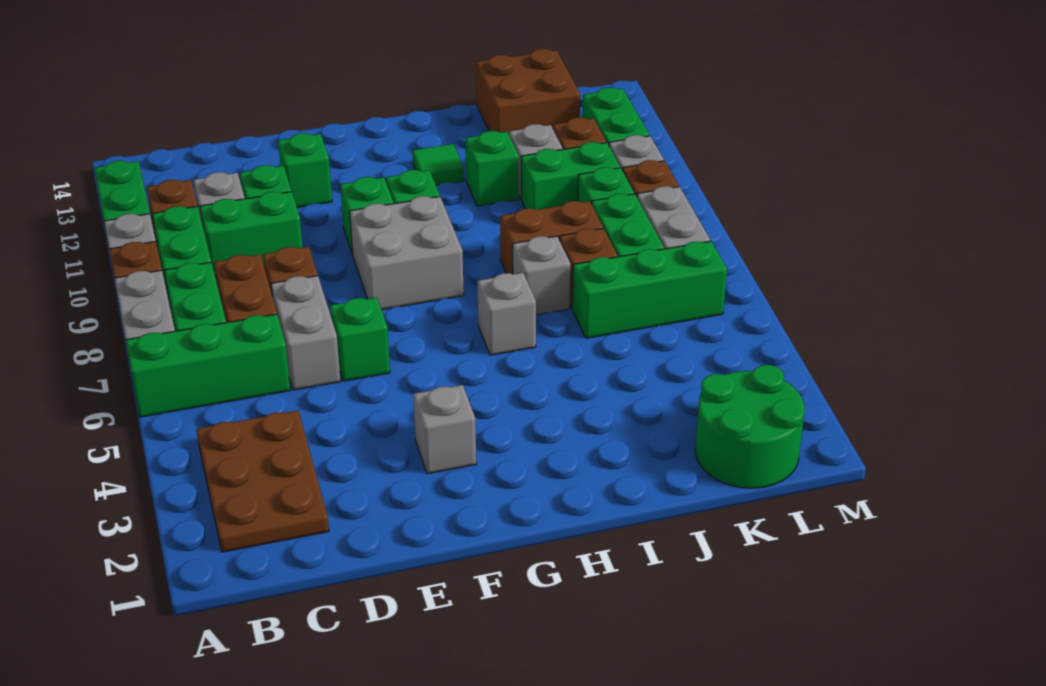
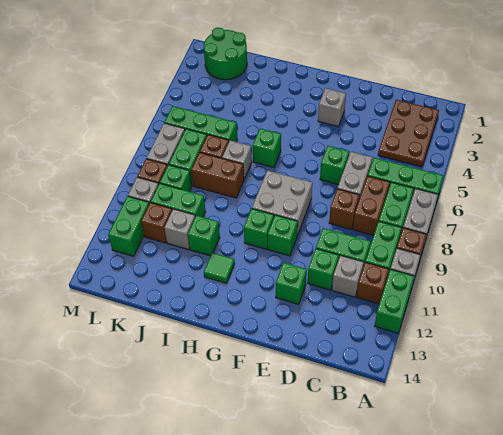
grey 1x1 brick [478,273,536,355] -> green 1x1 brick [253,128,281,167]
brown 2x2 brick [476,49,580,134] -> none

